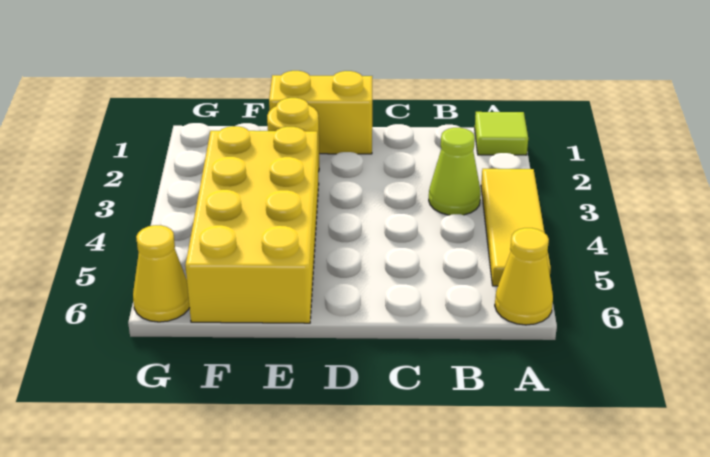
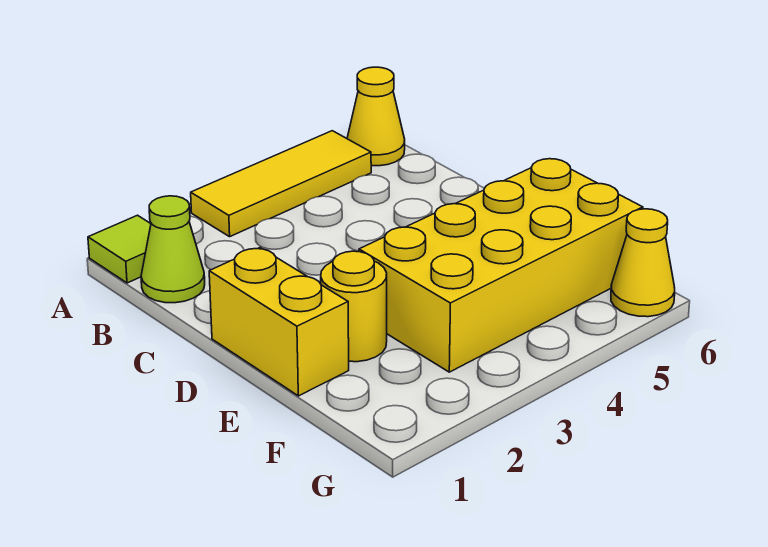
lime 1x1 cone [429,128,481,215] -> lime 1x1 cone moved to [141,196,205,303]

